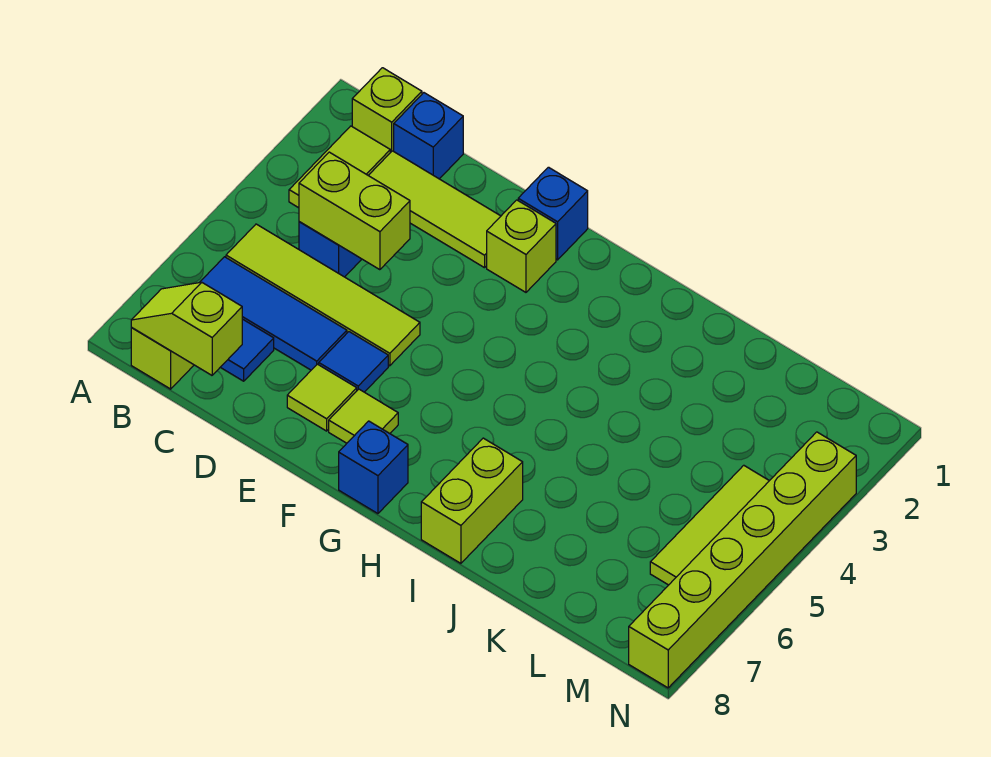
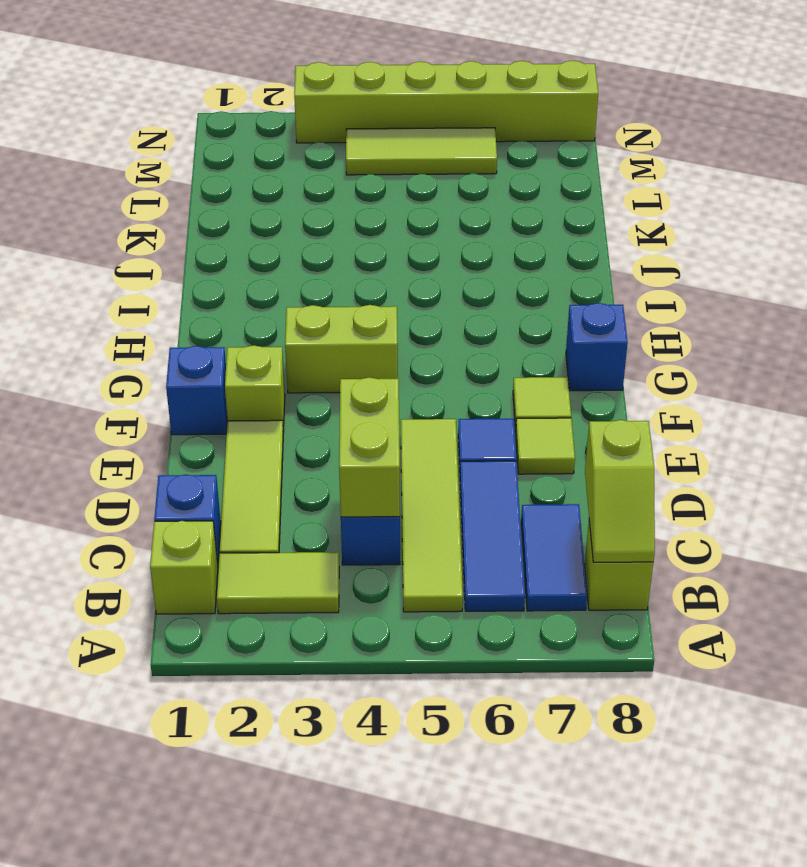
lime 1x2 brick [421,438,523,563] -> lime 1x2 brick moved to [285,305,398,393]

